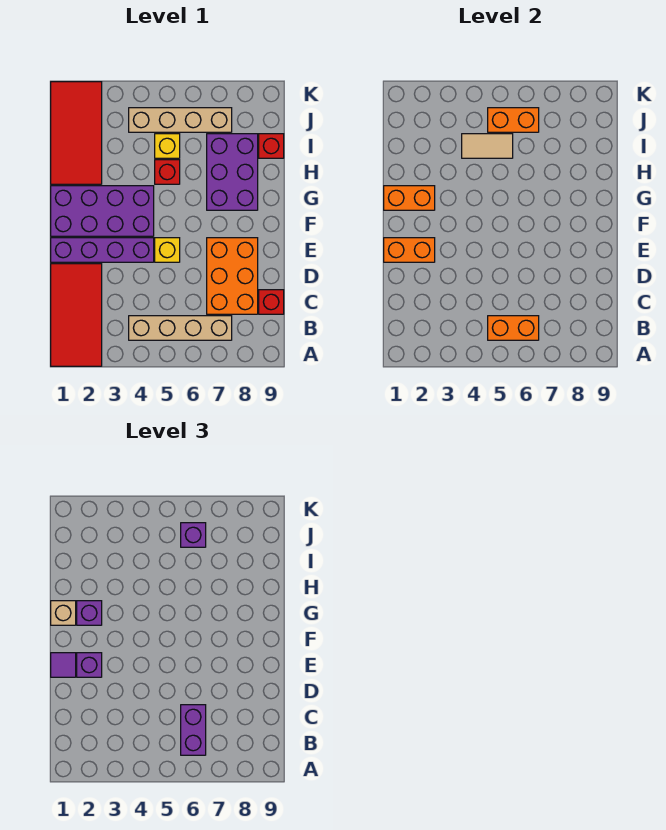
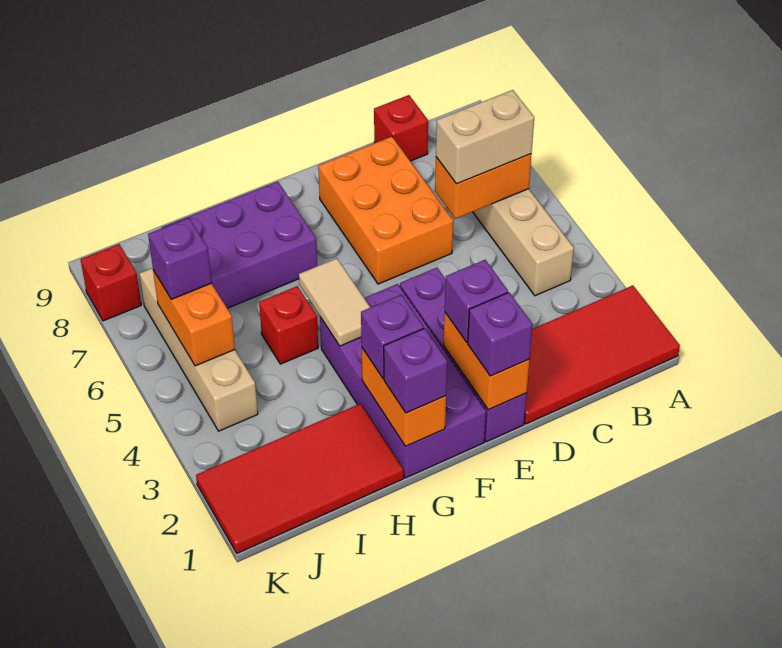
orange 1x2 brick [488,316,539,340] -> orange 1x2 brick turned to [435,154,532,219]
purple 1x2 brick [181,705,206,755] -> tan 1x2 brick [436,90,534,184]
orange 2x3 brick [207,238,258,314] -> orange 2x3 brick turned to [318,137,453,284]
purple 1x1 tile [51,653,76,677] -> purple 1x1 brick [468,293,533,376]
yellow 1x1 brick [155,238,180,262] -> none
tan 1x1 brick [51,601,76,625] -> purple 1x1 brick [384,328,447,413]
tan 1x2 tile [462,134,513,158] -> tan 1x2 tile moved to [299,258,370,346]
yellow 1x1 brick [155,134,180,158] -> none
red 1x1 brick [259,134,284,158] -> red 1x1 brick moved to [81,244,141,321]

